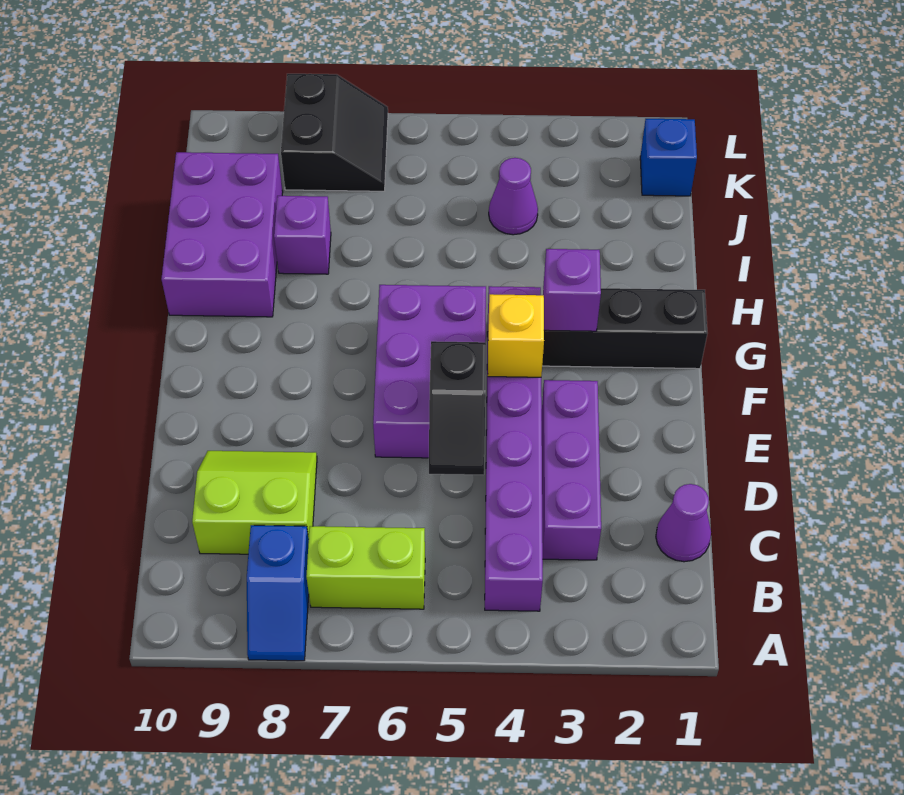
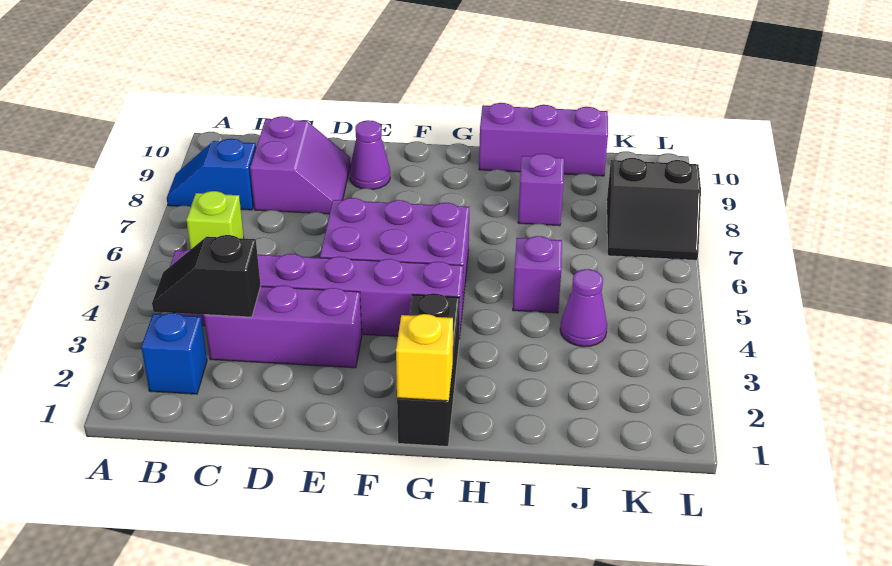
lime 1x2 brick [306,526,425,609] -> lime 1x1 brick [186,191,244,249]
purple 1x1 cone [656,484,711,562] -> purple 1x1 cone moved to [350,120,390,189]
lime 2x2 slope [192,451,317,554] -> purple 2x2 slope [250,116,351,214]
black 1x2 slope [429,341,486,475] -> black 1x2 slope moved to [152,235,261,317]
yellow 1x1 brick [488,294,544,377] -> yellow 1x1 brick moved to [396,314,453,401]
purple 1x1 brick [543,249,601,331] -> purple 1x1 brick moved to [513,236,562,313]
purple 2x3 brick [161,152,283,317] -> purple 1x3 brick [479,103,608,176]
blue 1x1 brick [640,119,697,196] -> blue 1x1 brick moved to [141,313,207,394]

